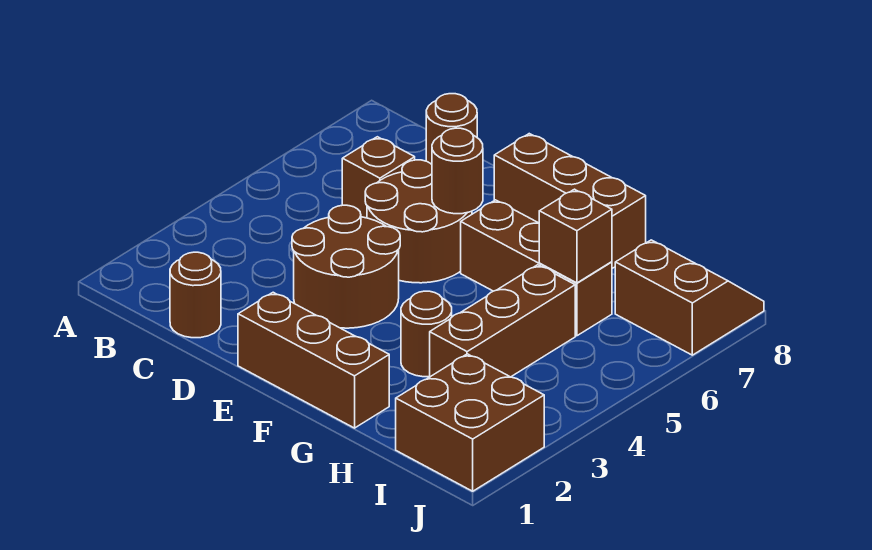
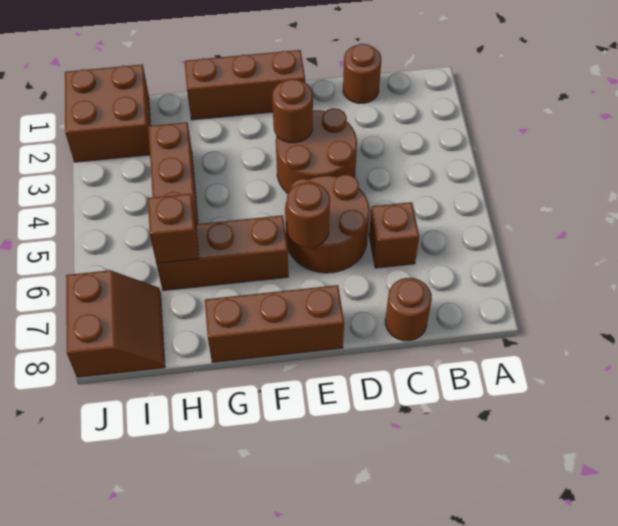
brown 1x1 round brick [401,291,452,377] -> brown 1x1 round brick moved to [272,79,313,143]
brown 2x2 slope [615,240,764,355] -> brown 2x2 slope turned to [66,270,165,377]

